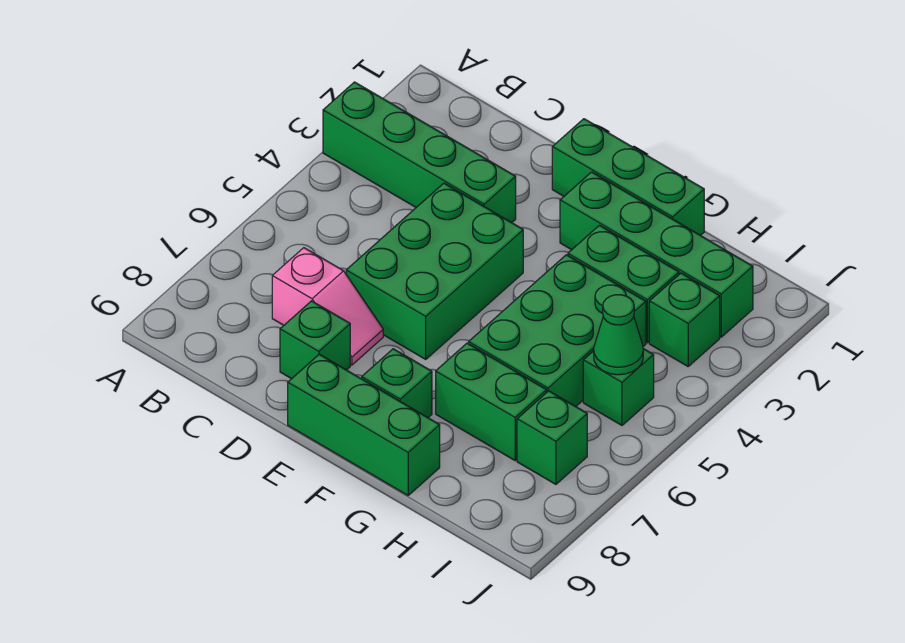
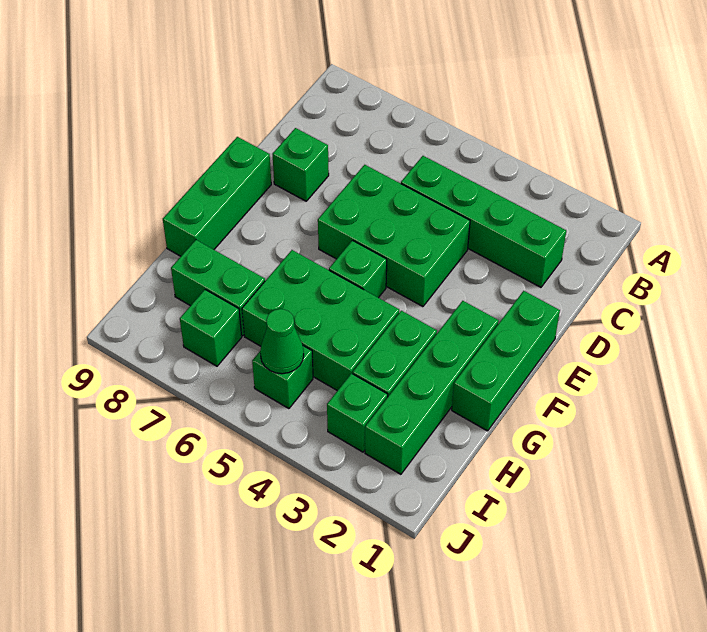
green 1x4 brick [323,82,516,223] -> green 1x4 brick turned to [401,156,566,287]
pink 1x2 slope [272,248,383,365] -> none
green 1x1 brick [362,349,432,418] -> green 1x1 brick moved to [329,240,387,298]
green 1x2 brick [436,343,547,460] -> green 1x2 brick turned to [171,240,265,336]

